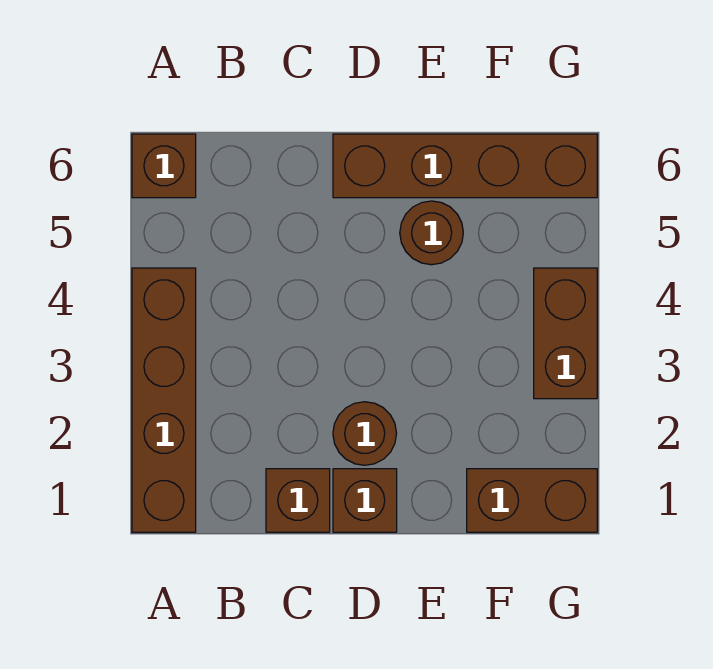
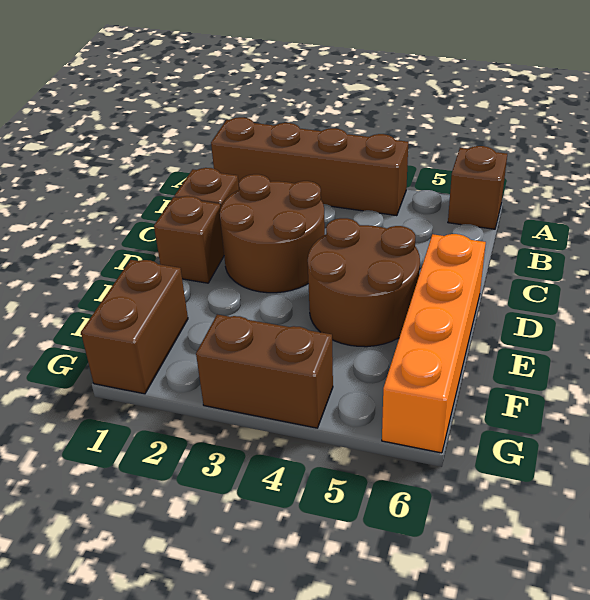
brown 1x1 round brick [333,402,397,465] -> brown 2x2 round brick [220,174,325,293]
brown 1x4 brick [333,134,597,198] -> orange 1x4 brick [382,234,486,453]
brown 1x1 round brick [400,201,463,265] -> brown 2x2 round brick [308,218,420,347]

